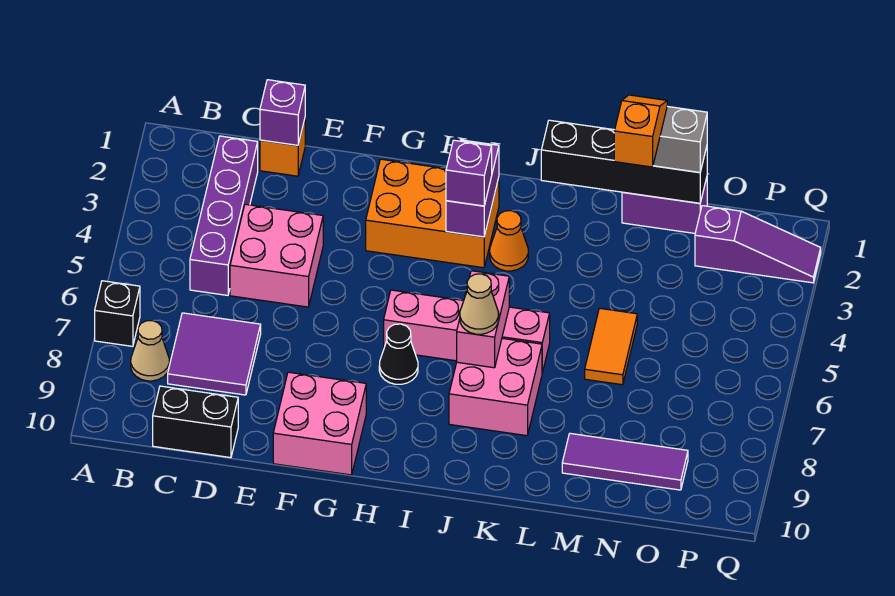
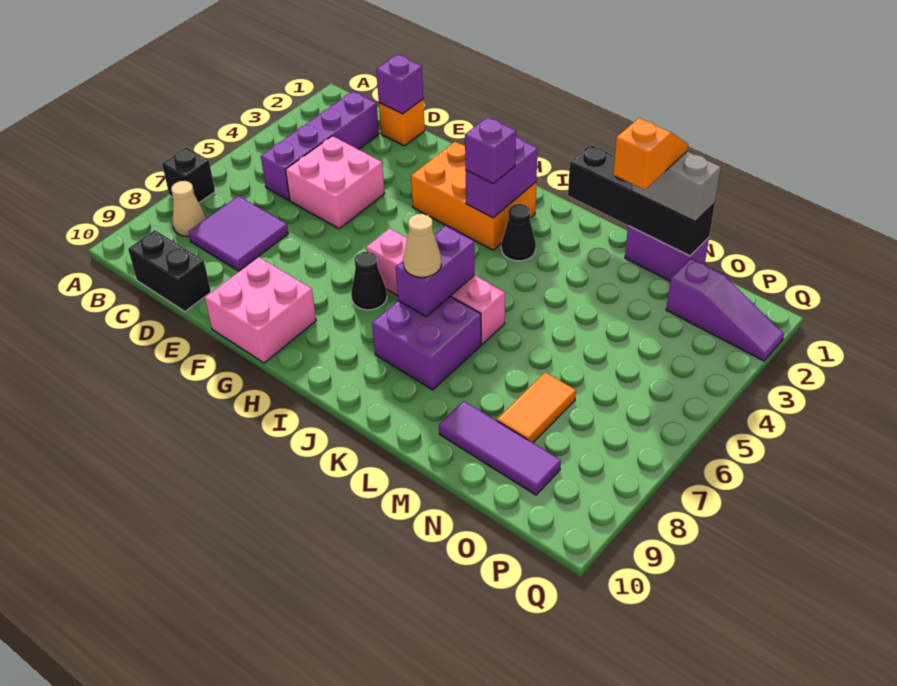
orange 1x1 cone [490,211,528,271] -> black 1x1 cone [501,204,536,261]
pink 1x2 brick [457,271,509,368] -> purple 1x2 brick [396,226,475,317]
pink 2x2 brick [449,338,542,436] -> purple 2x2 brick [372,296,481,390]
orange 1x2 tile [585,308,637,385] -> orange 1x2 tile moved to [497,372,576,443]

